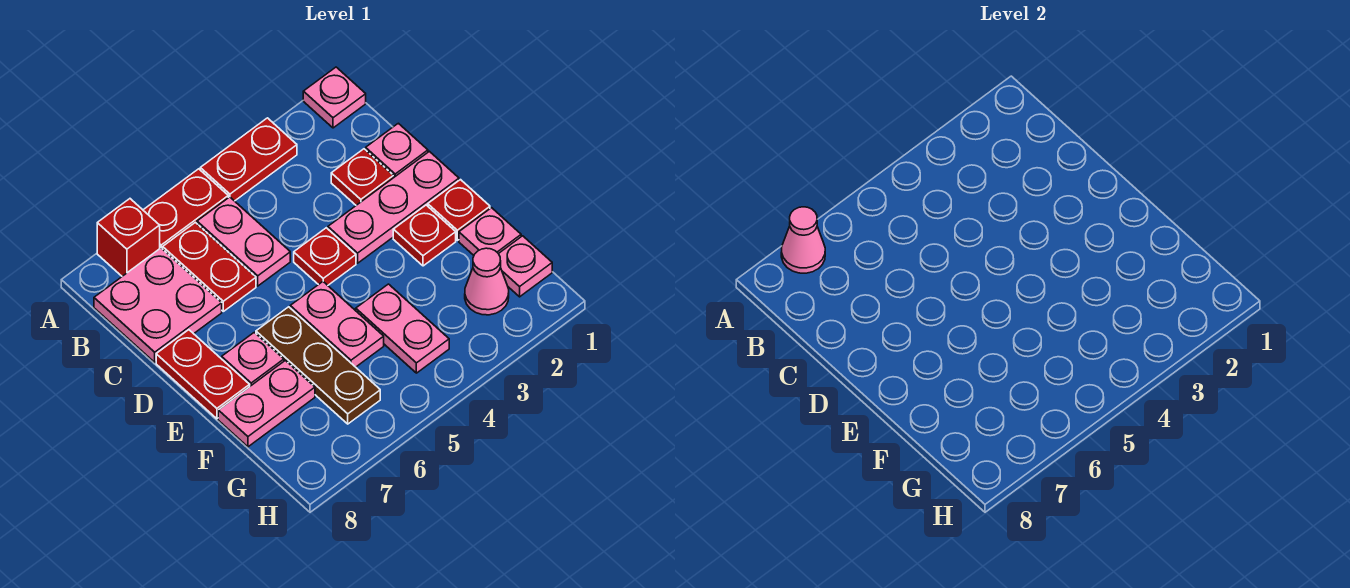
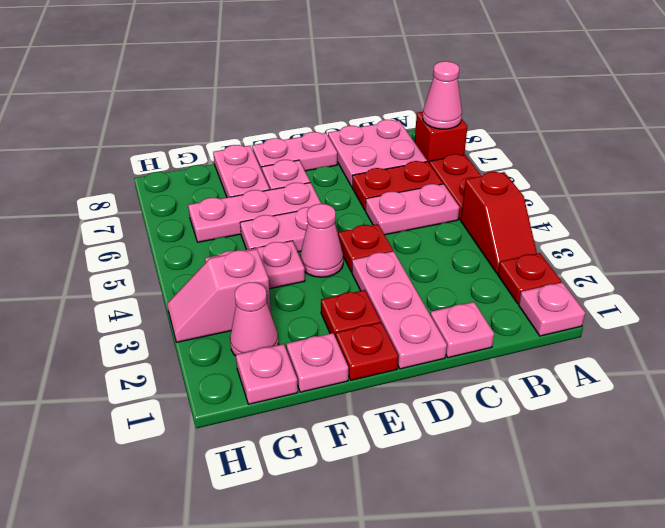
red 1x2 plate [200,118,297,201] -> red 1x2 slope [461,172,537,274]
red 1x1 plate [331,149,394,205] -> red 1x1 plate moved to [498,253,561,304]
red 1x2 plate [156,330,250,419] -> pink 1x2 plate [252,132,337,171]
none -> pink 1x1 cone [300,204,343,277]
brown 1x3 plate [256,307,380,424] -> pink 1x3 plate [188,183,321,242]
none -> pink 1x2 slope [167,249,271,342]

